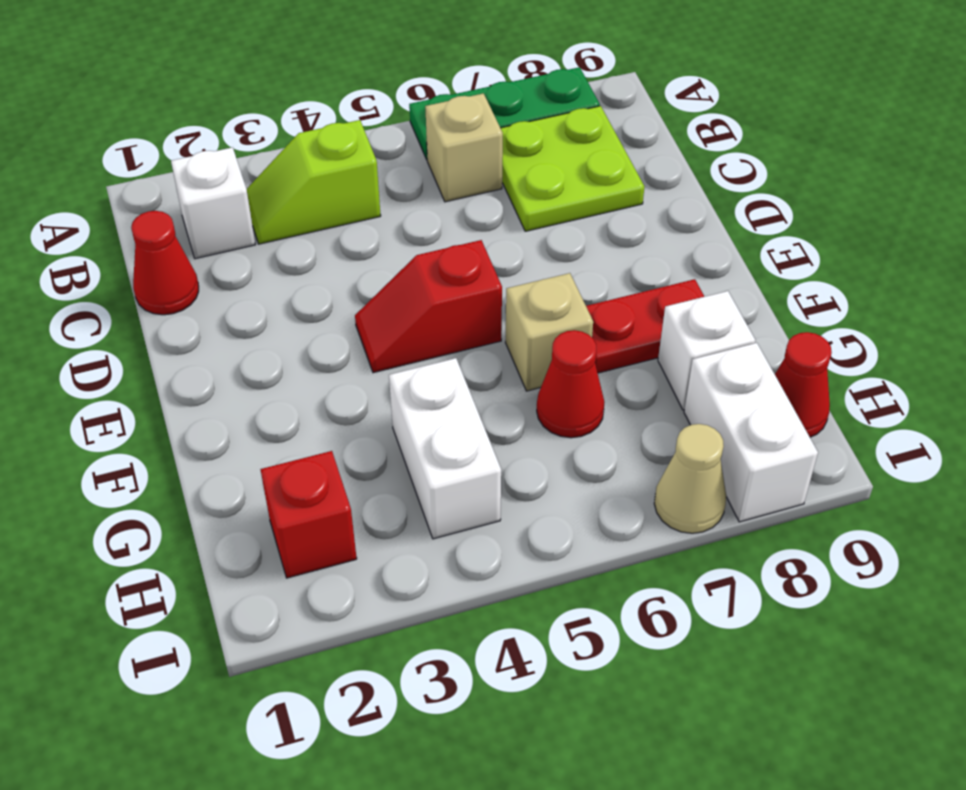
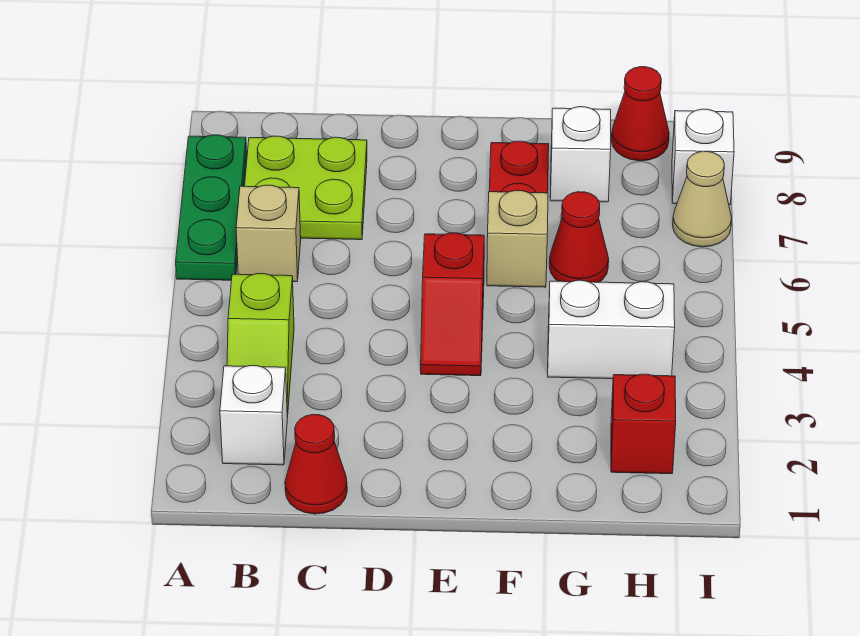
white 1x2 brick [684,343,818,522] -> white 1x1 brick [672,109,734,205]

